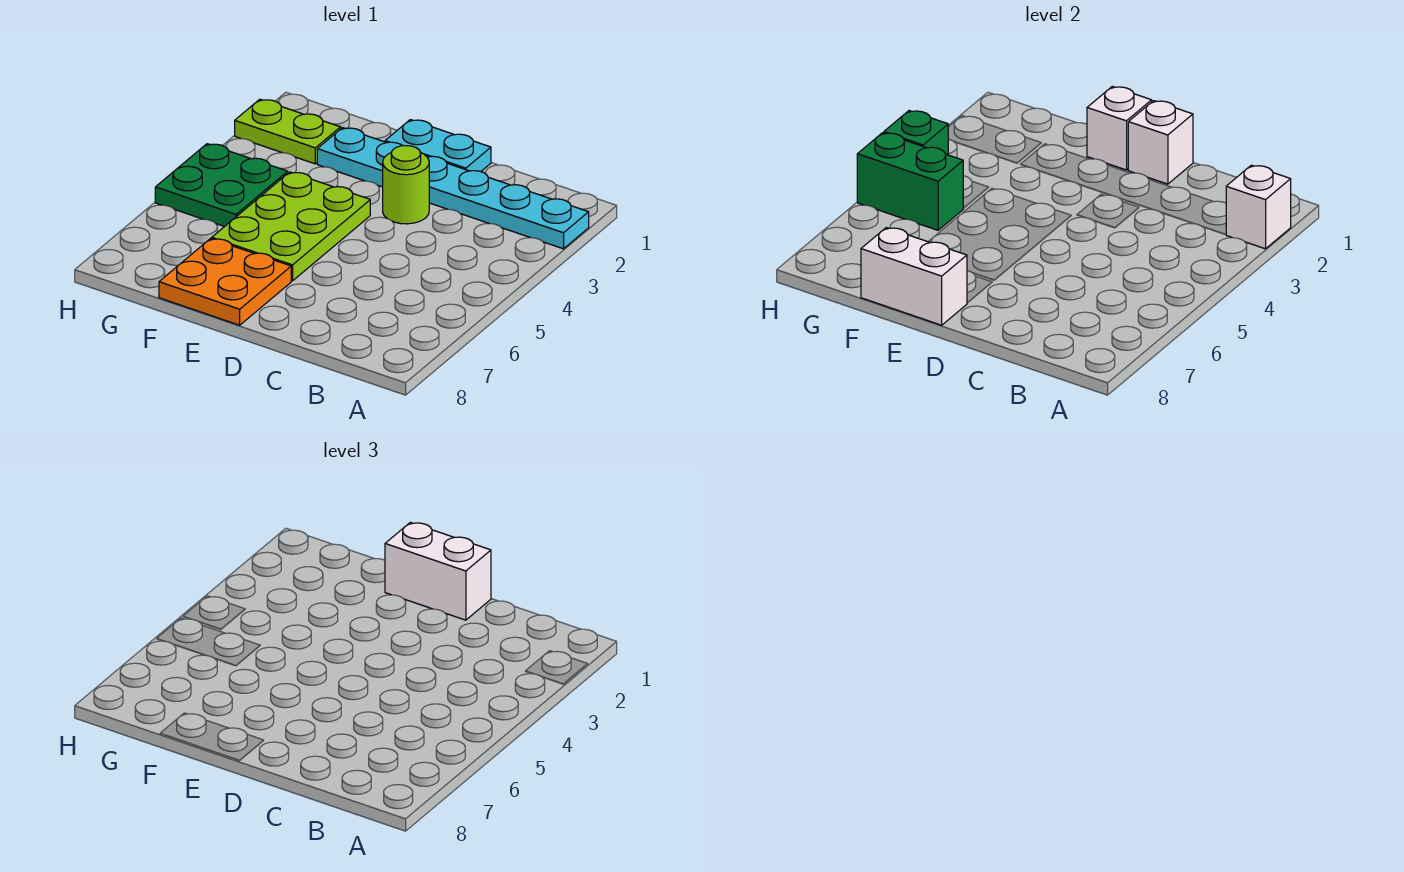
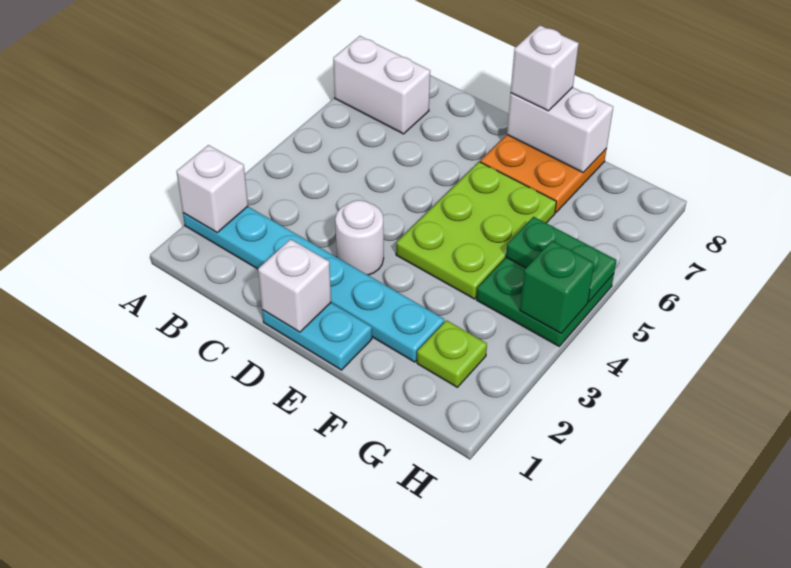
white 1x2 brick [385,522,491,620] -> white 1x2 brick moved to [333,36,430,134]
lime 1x1 round brick [383,146,429,224] -> white 1x1 round brick [335,200,384,275]
white 1x1 brick [1087,86,1152,170] -> white 1x1 brick moved to [511,25,579,111]
lime 1x2 plate [235,99,341,164] -> lime 1x1 plate [417,320,487,387]
green 1x2 brick [857,133,963,230] -> green 1x2 plate [506,217,617,302]

